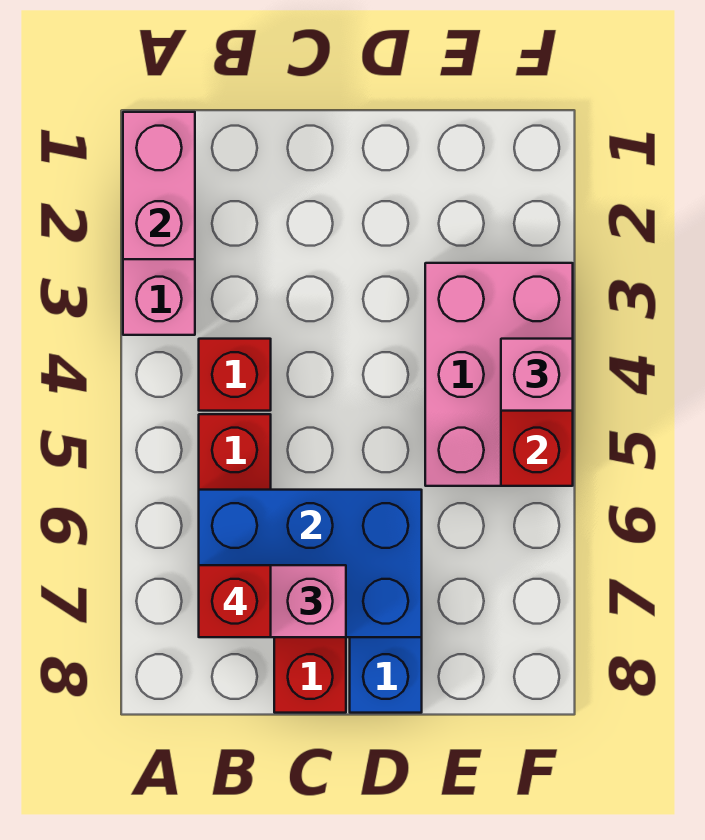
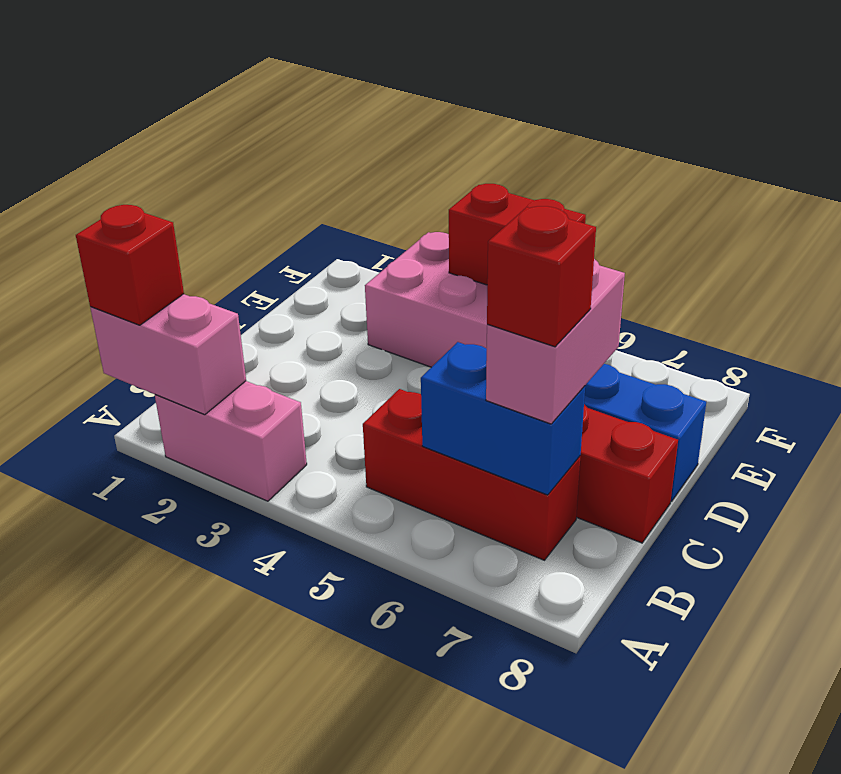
red 1x1 brick [199,339,271,411] -> red 1x1 brick moved to [76,205,184,325]
blue 2x3 brick [199,490,422,637] -> blue 1x2 brick [421,342,585,495]
pink 1x1 brick [501,339,573,411] -> none

